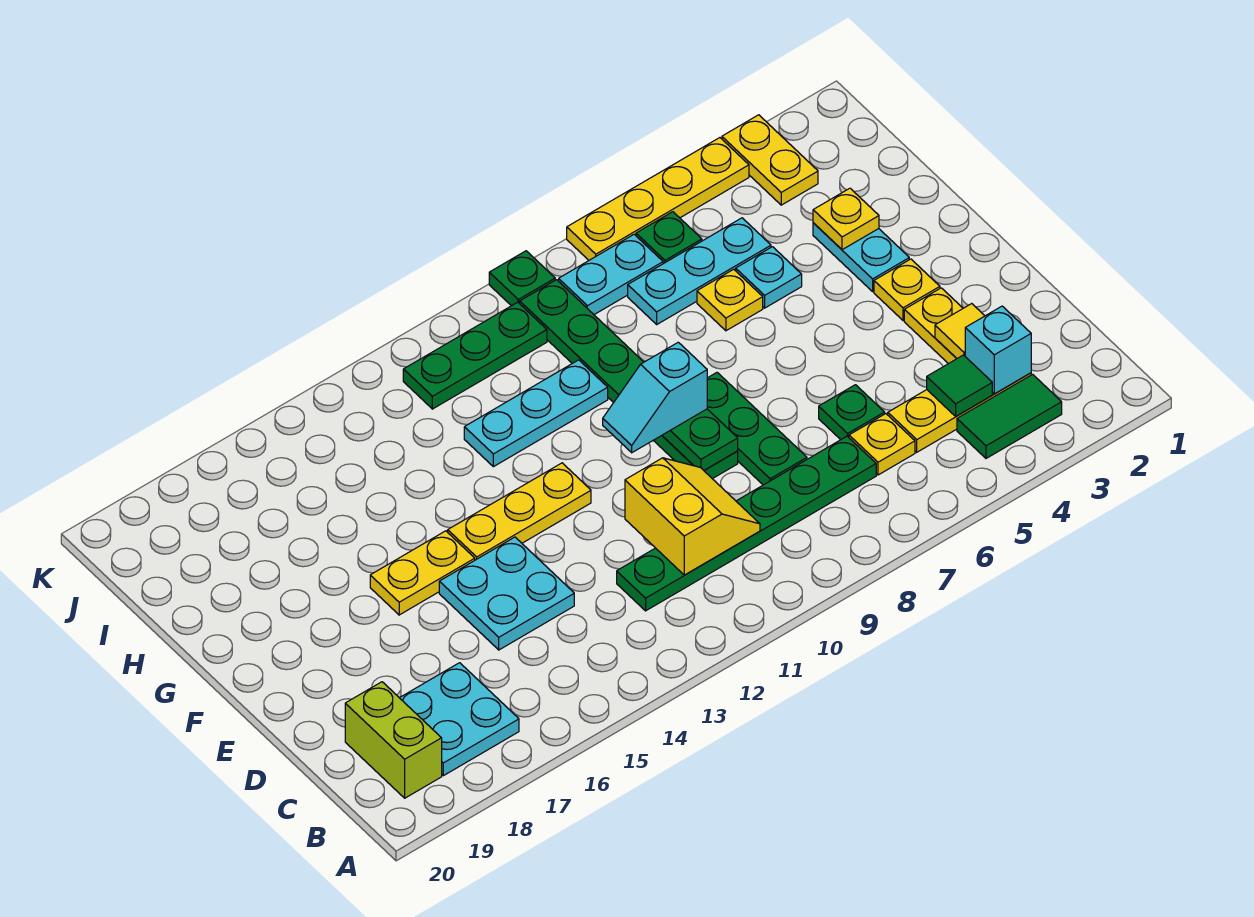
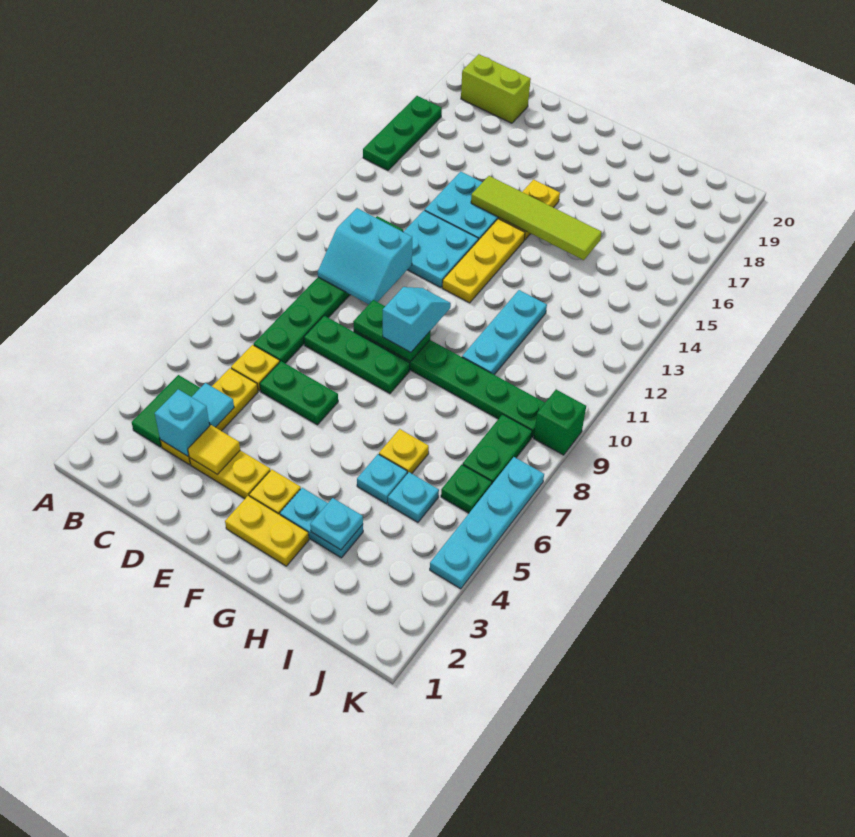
cyan 2x2 plate [400,663,519,776] -> cyan 2x2 plate moved to [404,210,478,288]
green 1x1 tile [927,355,992,416] -> cyan 1x1 tile [192,383,234,427]
yellow 2x2 slope [625,458,760,575] -> cyan 2x2 slope [318,208,412,304]
green 1x1 plate [819,385,885,440] -> green 1x2 plate [260,361,338,425]
none -> lime 1x4 tile [471,176,602,260]
yellow 1x1 plate [813,188,879,250] -> cyan 1x1 plate [310,498,363,550]
cyan 1x3 plate [628,218,771,324] -> cyan 1x1 plate [388,472,439,522]
yellow 1x2 plate [722,115,818,205] -> yellow 1x2 plate moved to [225,496,309,566]
cyan 1x2 plate [559,234,663,314] -> green 1x2 plate [463,414,532,484]
green 1x3 plate [403,302,547,409] -> green 1x3 plate moved to [363,96,442,170]
yellow 1x4 plate [567,138,749,260] -> cyan 1x4 plate [430,457,544,589]
green 1x1 plate [489,251,555,306] -> green 1x1 brick [534,390,586,455]

